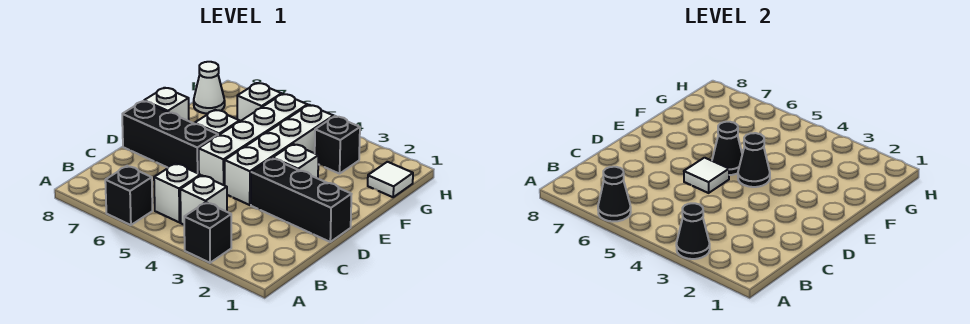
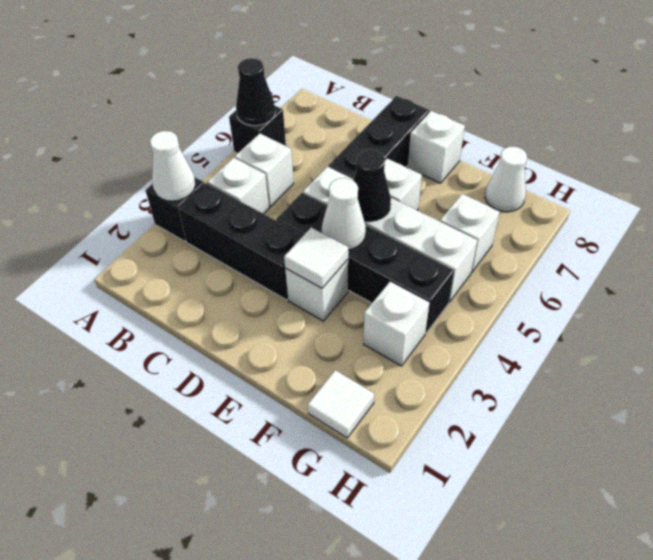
black 1x1 cone [676,203,710,259] -> white 1x1 cone [150,131,195,201]
black 1x3 brick [251,158,351,242] -> black 1x3 brick turned to [178,183,304,300]
white 1x4 brick [225,105,334,205] -> black 1x4 brick [276,193,454,333]
white 1x1 tile [684,158,729,193] -> white 1x1 tile moved to [284,228,348,288]
black 1x1 cone [738,133,770,187] -> white 1x1 cone [322,178,366,250]
black 1x1 brick [315,116,360,174] -> white 1x1 brick [364,282,429,366]

